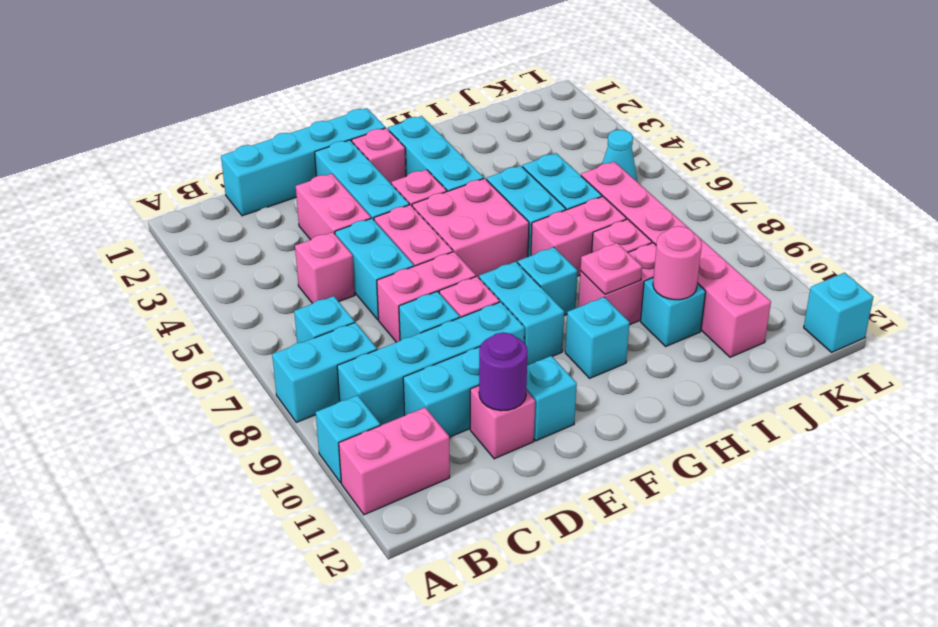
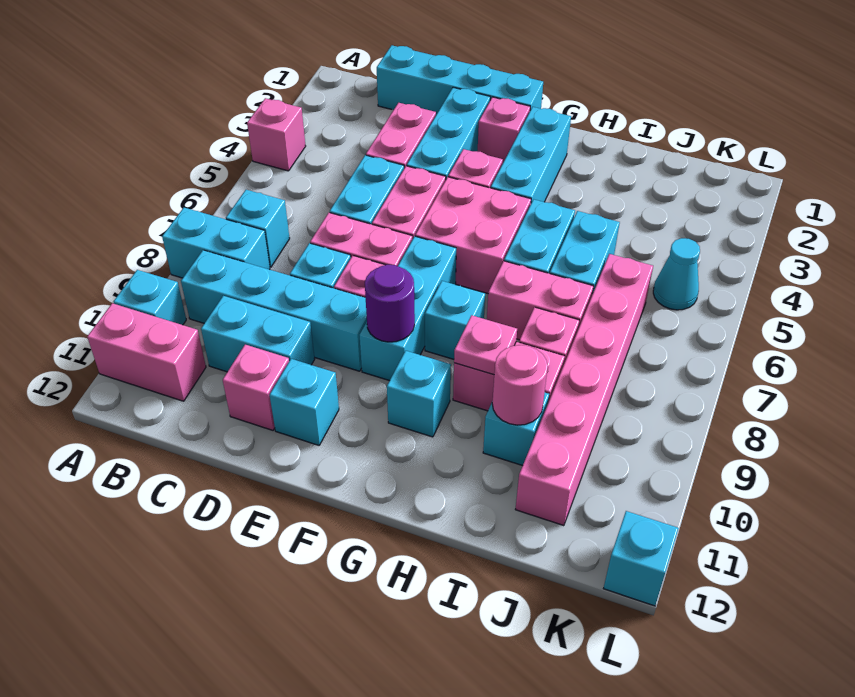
pink 1x1 brick [295,232,355,303] -> pink 1x1 brick moved to [247,98,306,171]
purple 1x1 round brick [479,332,527,411] -> purple 1x1 round brick moved to [365,265,415,342]
cyan 1x2 brick [479,262,564,366] -> cyan 1x3 brick [360,236,456,381]

